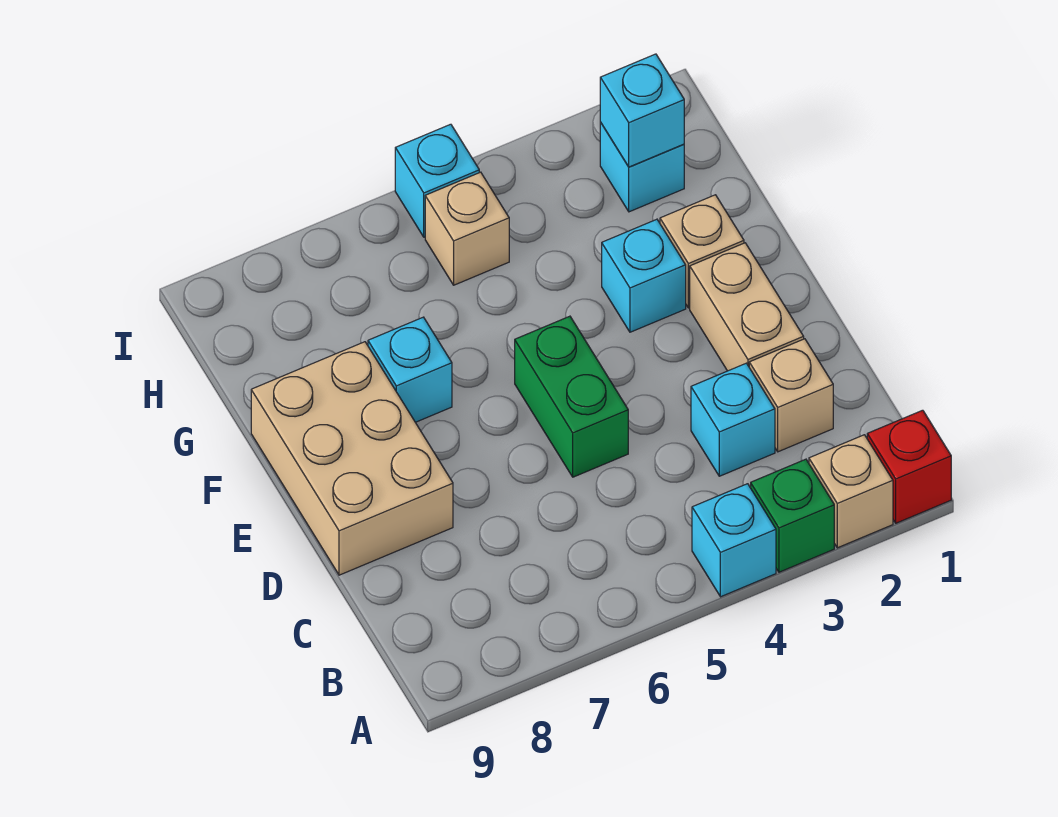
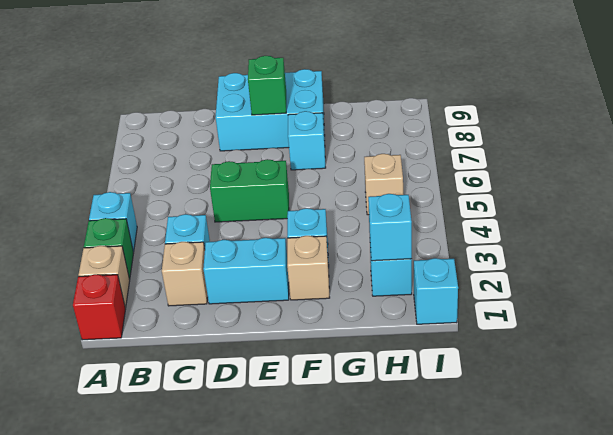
tan 1x2 brick [690,243,804,371] -> cyan 1x2 brick [203,238,289,304]
tan 2x3 brick [251,342,453,575] -> cyan 2x3 brick [216,69,325,151]
none -> green 1x1 brick [248,56,286,115]
cyan 1x1 brick [395,124,479,237] -> cyan 1x1 brick moved to [414,258,458,324]

